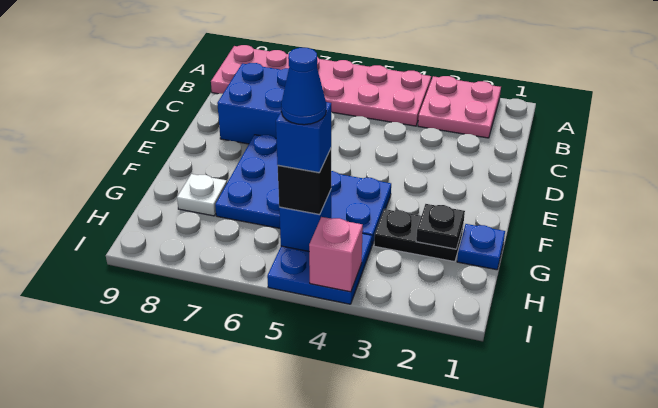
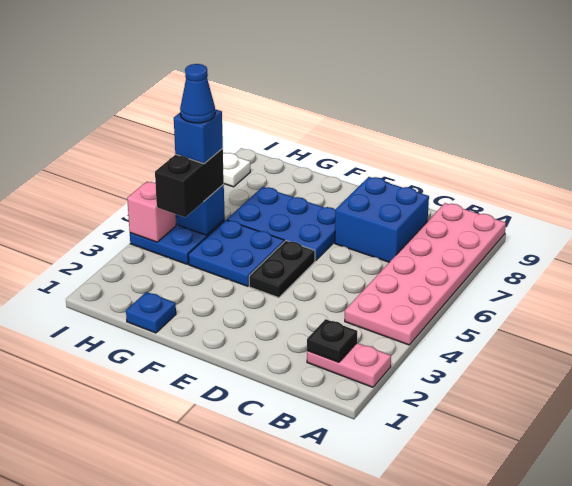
pink 2x2 plate [418,76,501,138] -> pink 1x2 plate [307,343,391,387]
black 1x2 plate [374,209,463,262] -> black 1x2 plate moved to [249,241,315,298]
black 1x1 plate [416,204,465,249] -> black 1x1 plate moved to [307,319,357,362]
white 1x1 plate [177,174,227,216] -> white 1x1 plate moved to [223,153,250,187]
black 1x1 brick [278,149,331,214] -> black 1x2 brick [155,149,224,217]

